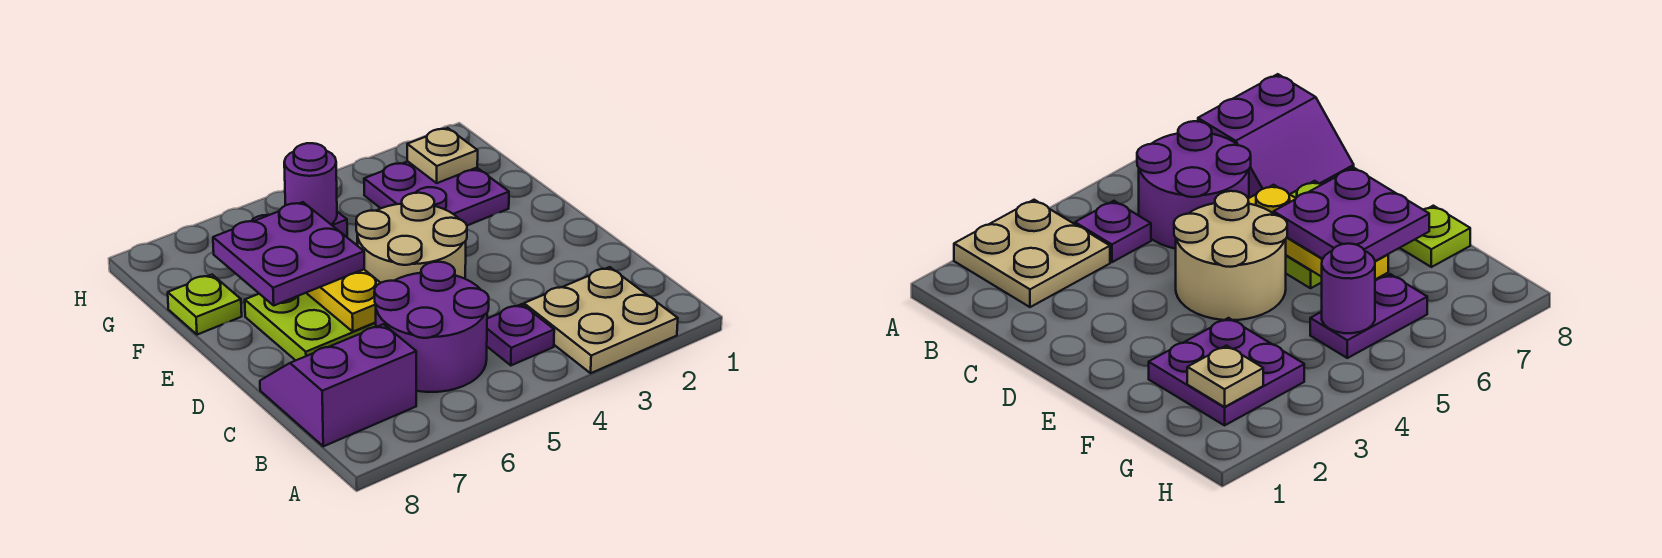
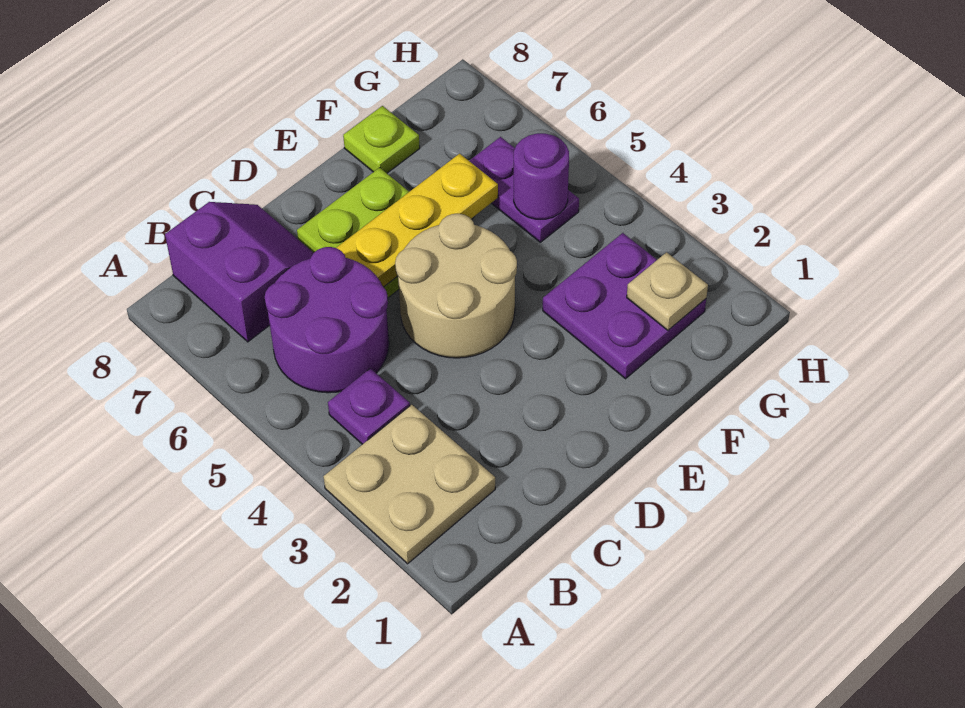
purple 2x2 plate [213,202,364,305] -> none

